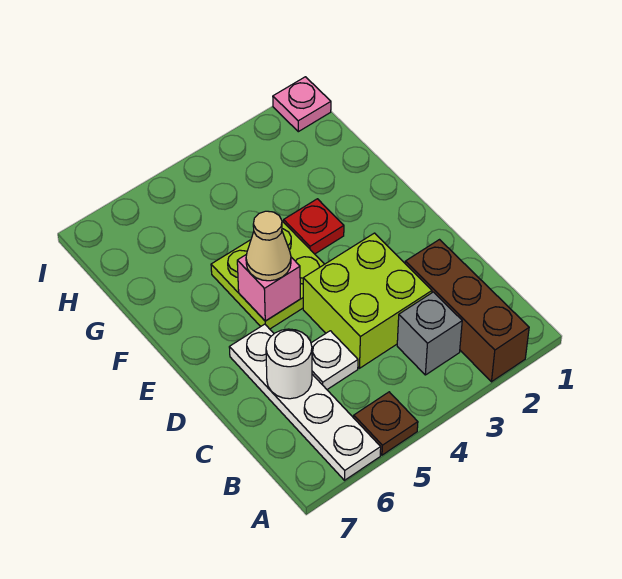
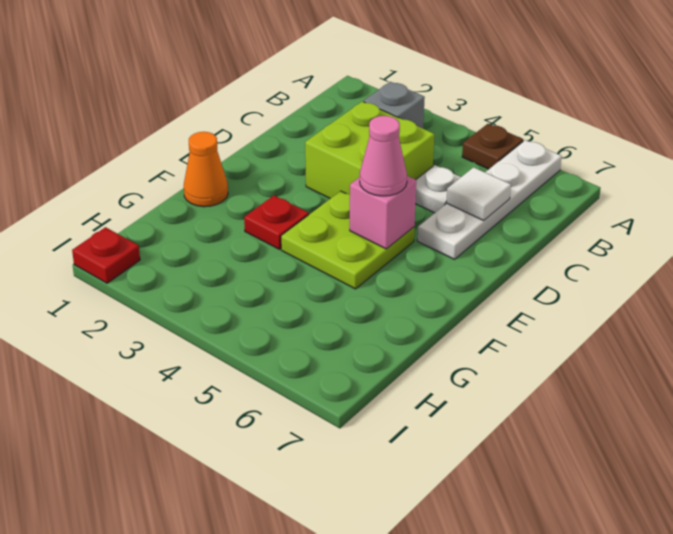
brown 1x3 brick [405,240,529,382] -> none
white 1x1 round brick [266,329,312,399] -> white 1x1 tile [446,167,511,220]
tan 1x1 cone [246,211,291,281] -> pink 1x1 cone [360,116,407,196]
none -> orange 1x1 cone [184,132,228,207]
pink 1x1 plate [273,77,331,132] -> red 1x1 plate [72,227,140,283]

